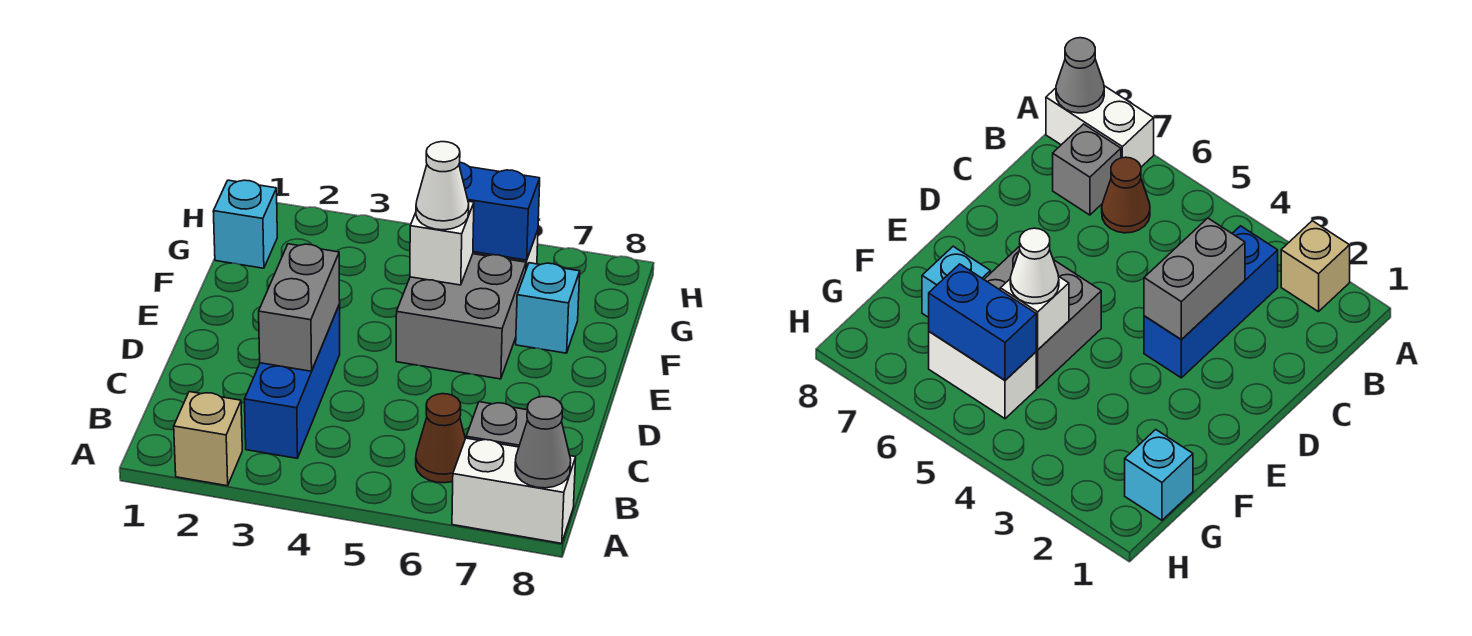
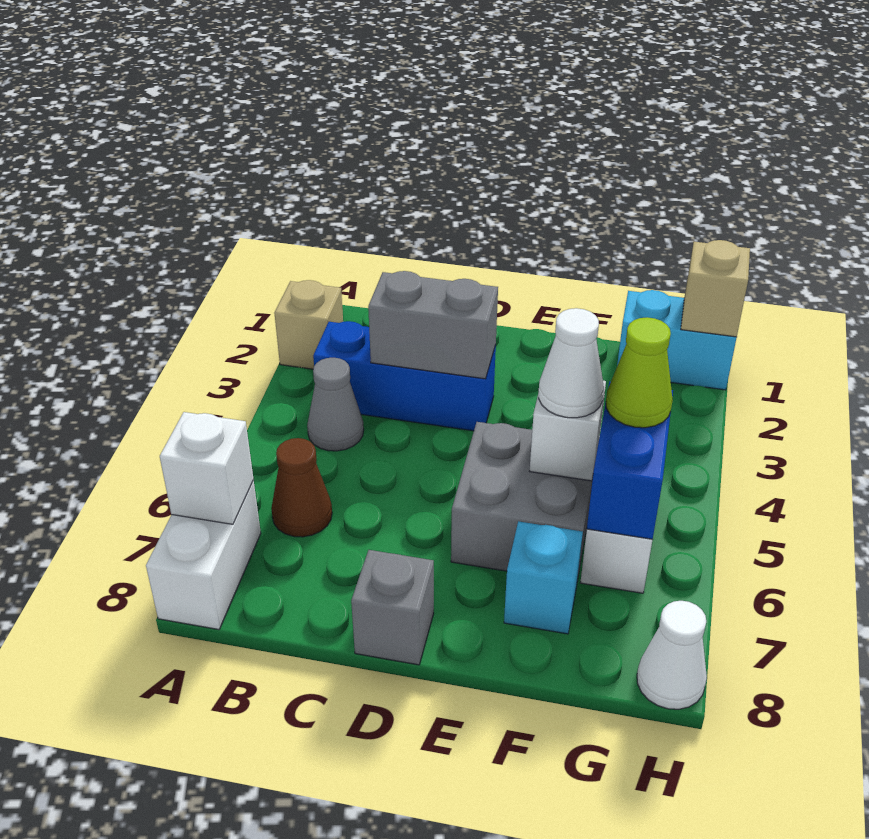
none -> white 1x1 brick [160,412,254,524]
grey 1x1 cone [515,397,571,488] -> grey 1x1 cone moved to [307,358,364,451]
grey 1x1 brick [466,402,528,447] -> grey 1x1 brick moved to [351,550,434,665]
cyan 1x1 brick [213,180,277,268] -> cyan 1x2 brick [617,290,737,390]
none -> lime 1x1 cone [606,317,673,428]
none -> tan 1x1 brick [681,240,750,337]
none -> white 1x1 cone [637,601,707,709]

